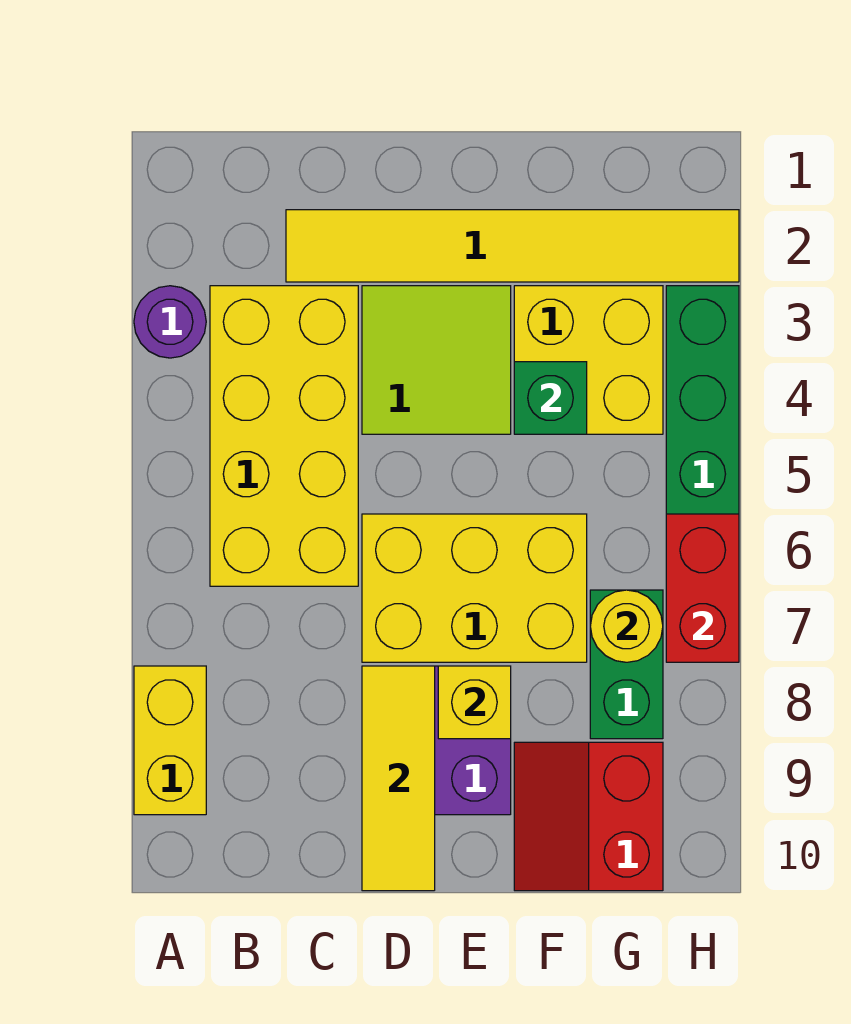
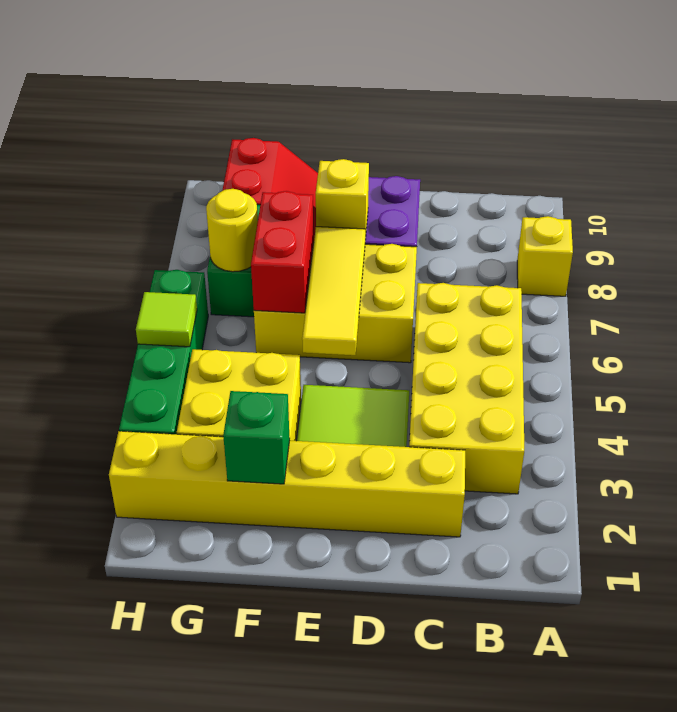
purple 1x1 round brick [134,286,206,358] -> none
yellow 1x2 brick [134,666,206,815] -> yellow 1x1 brick [517,216,573,296]
yellow 1x6 tile [286,210,739,282] -> yellow 1x6 brick [109,431,465,537]
yellow 1x3 tile [362,666,435,891] -> yellow 1x3 tile moved to [302,227,365,355]
green 1x1 brick [514,362,587,434] -> green 1x1 brick moved to [223,391,290,484]
none -> lime 1x1 tile [136,292,197,347]
red 1x2 brick [666,514,739,662] -> red 1x2 brick moved to [251,191,314,313]

